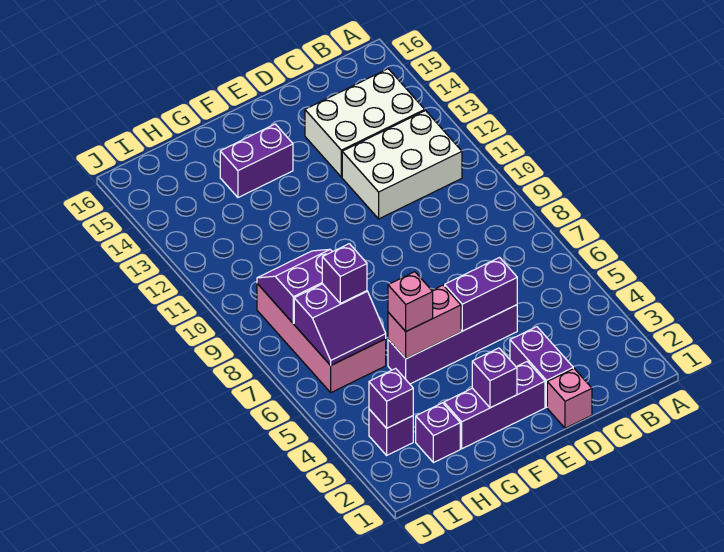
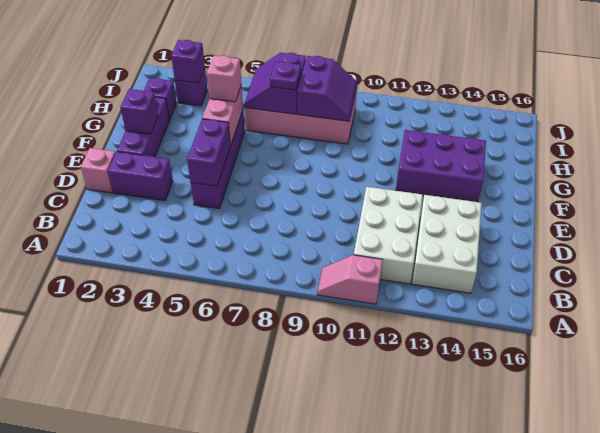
none -> pink 1x2 slope [317,255,383,304]
purple 1x2 brick [220,124,293,198] -> purple 2x3 brick [396,130,486,202]
purple 1x1 brick [322,244,367,303] -> purple 1x1 plate [270,62,301,90]

